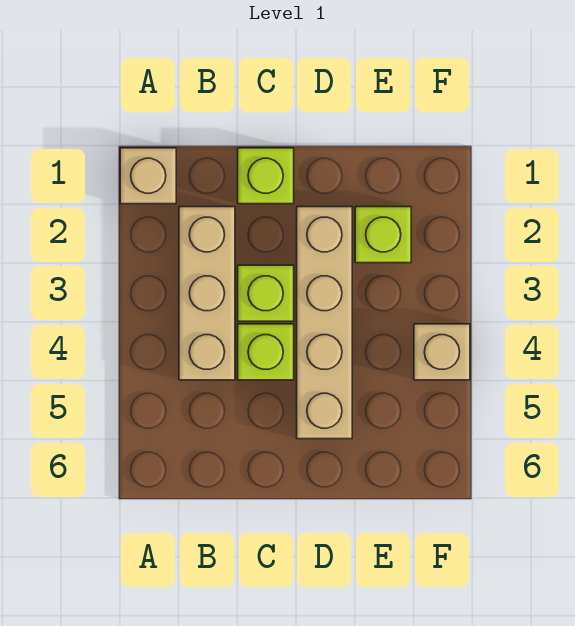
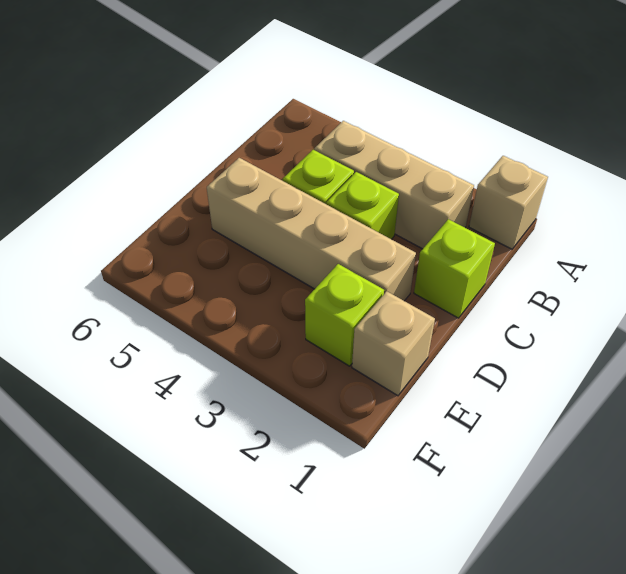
tan 1x1 brick [414,324,470,380] -> tan 1x1 brick moved to [352,291,435,396]

